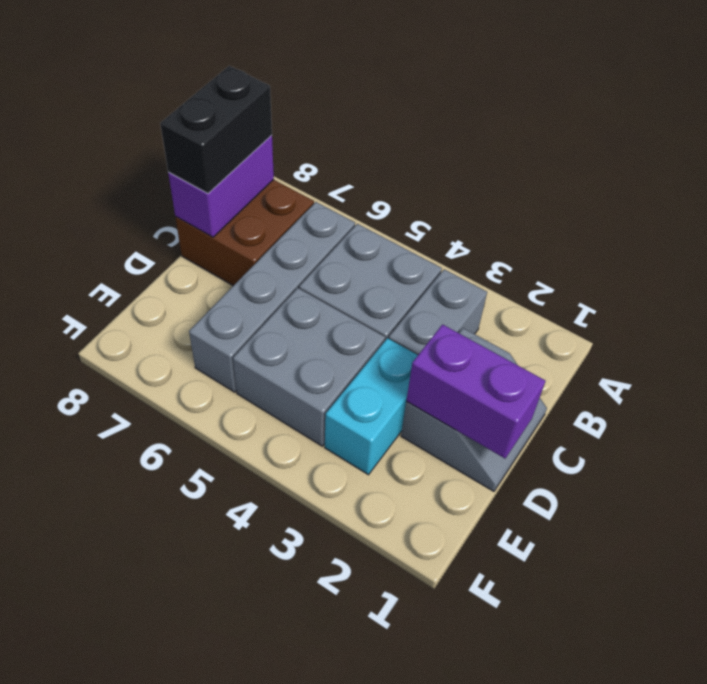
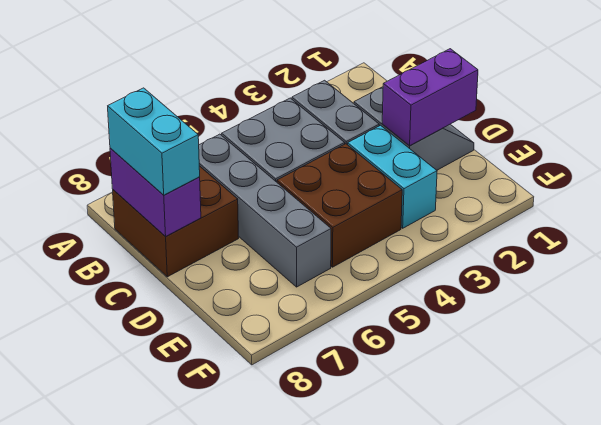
black 1x2 brick [160,66,272,193] -> cyan 1x2 brick [108,88,200,195]
grey 2x2 brick [233,288,385,446] -> brown 2x2 brick [277,144,402,267]

